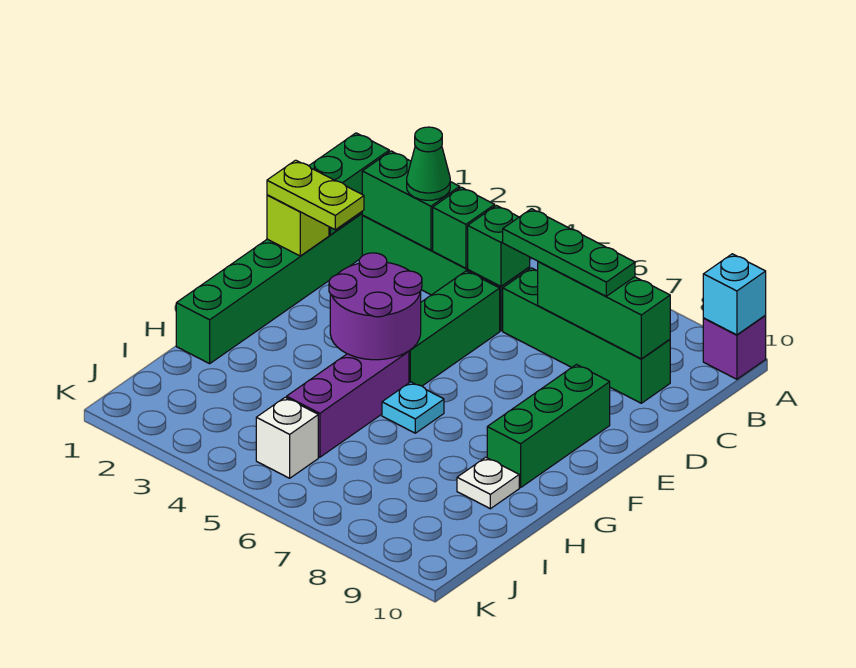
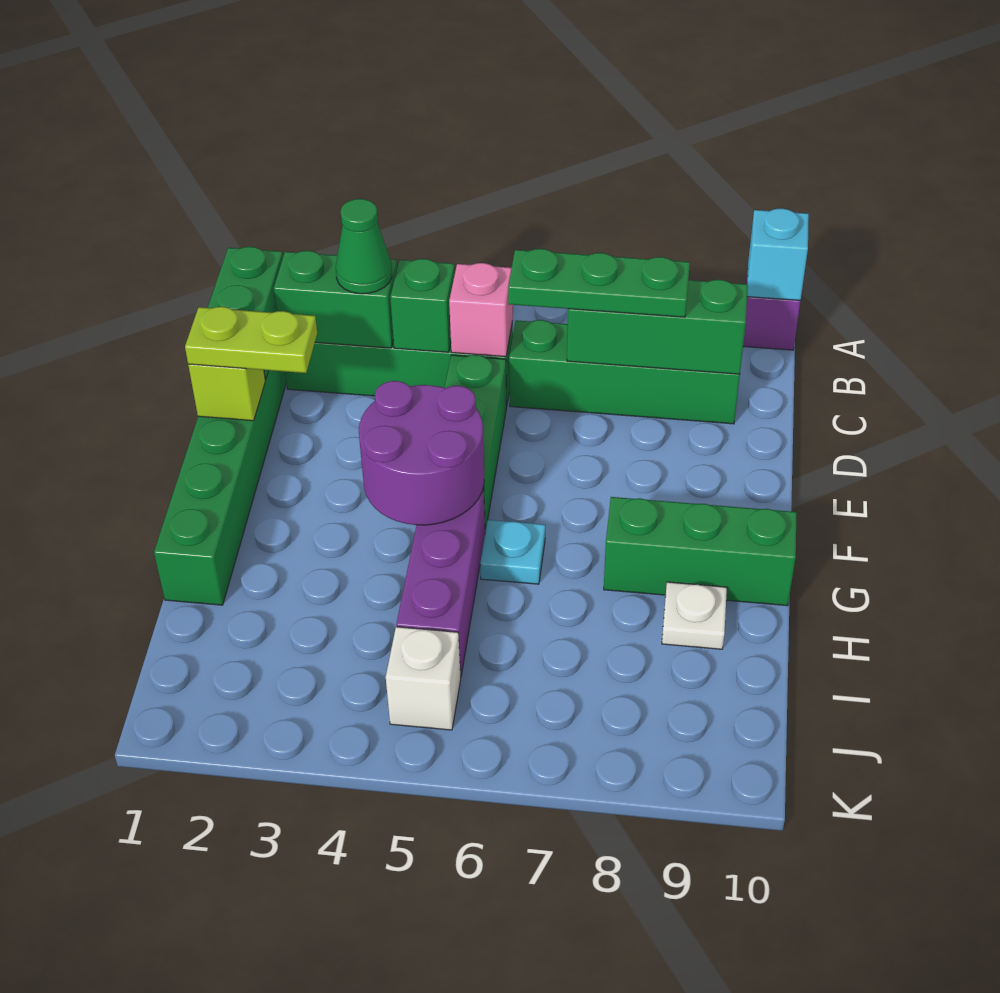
green 1x1 brick [468,205,530,286] -> pink 1x1 brick [449,263,513,357]
green 1x3 brick [487,365,610,488] -> green 1x3 brick turned to [604,497,797,606]

